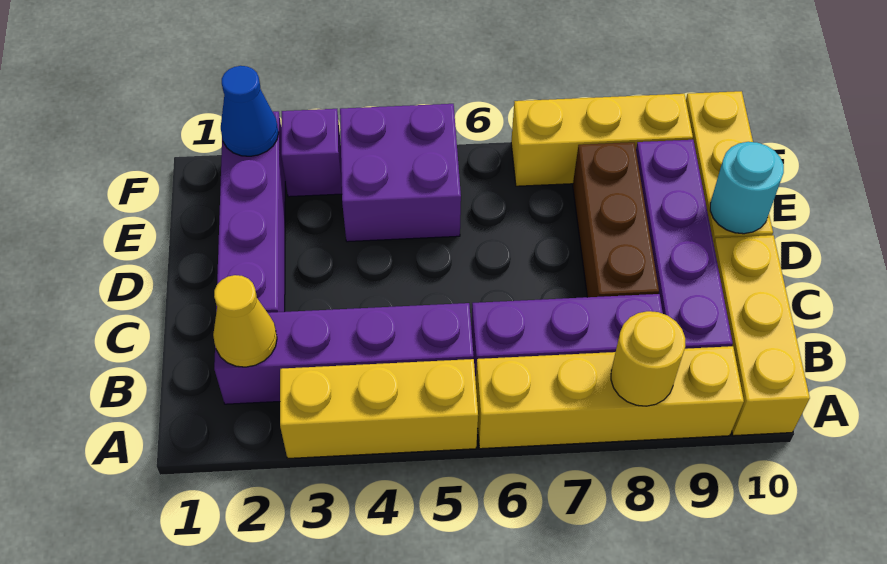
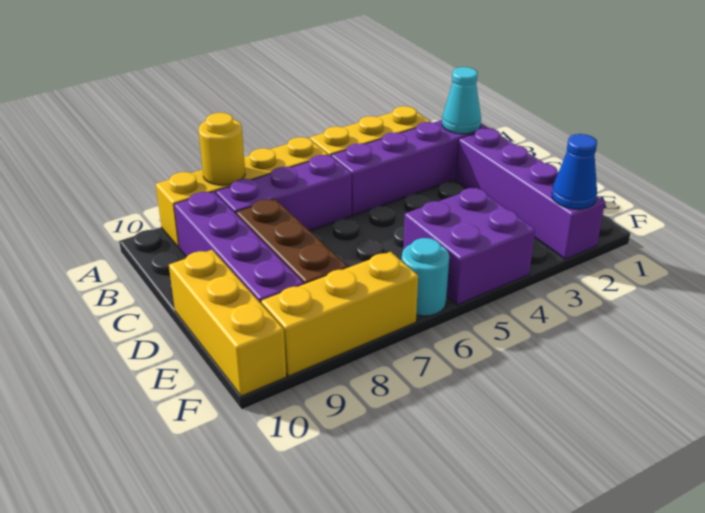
yellow 1x3 brick [714,235,810,436] -> none
yellow 1x1 cone [213,275,277,367] -> cyan 1x1 cone [442,67,481,134]
cyan 1x1 round brick [710,142,784,234] -> cyan 1x1 round brick moved to [402,238,449,316]
purple 1x1 brick [281,109,342,197] -> none

